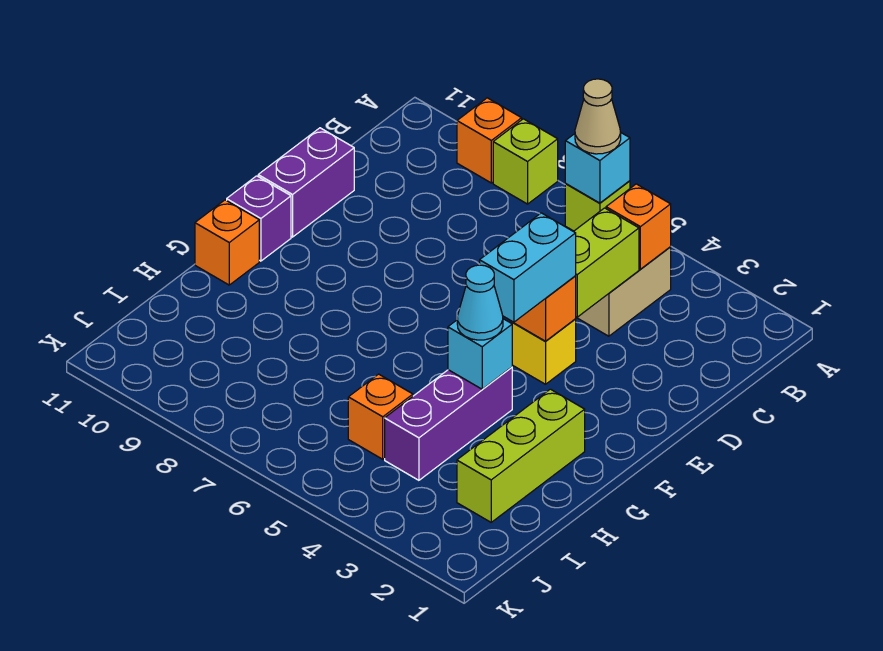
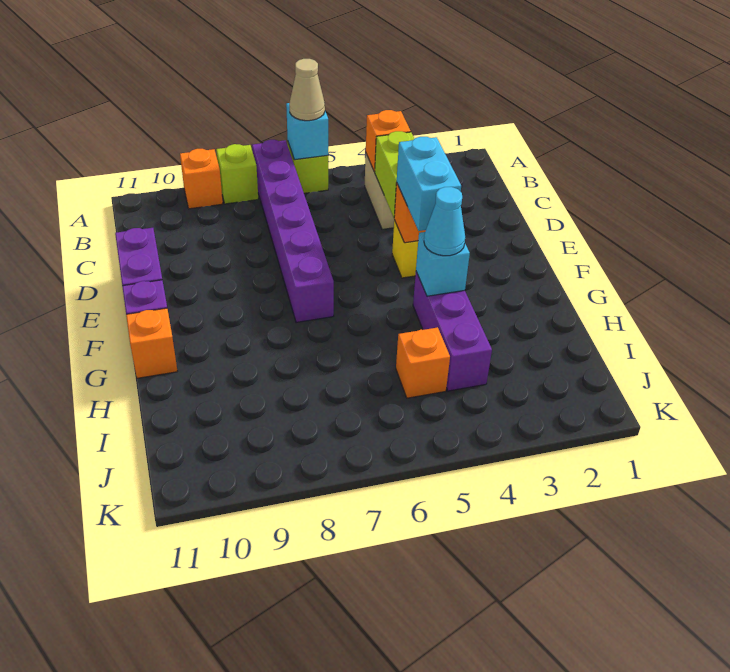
none -> purple 1x6 brick [252,140,334,322]
lime 1x3 brick [457,389,585,522] -> none

